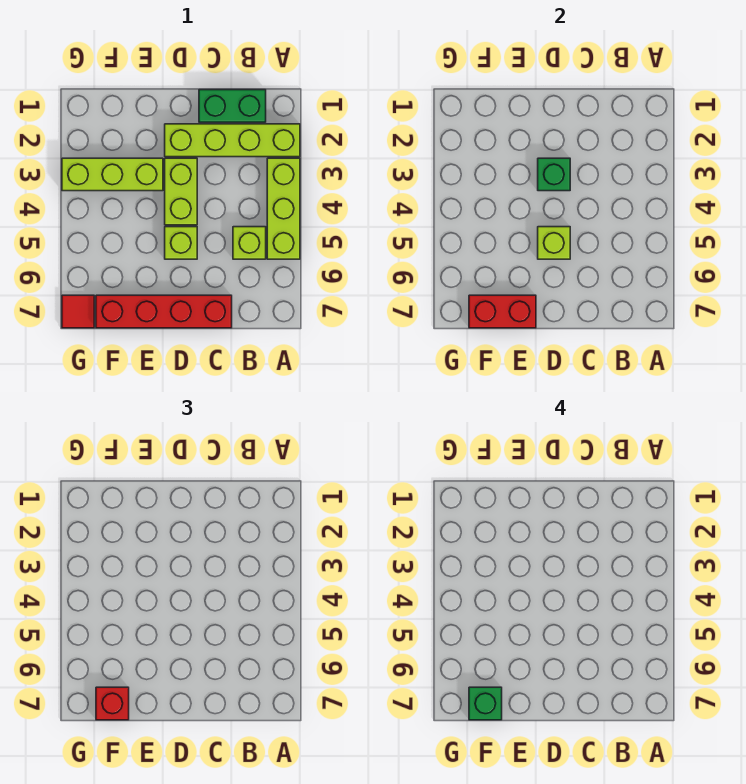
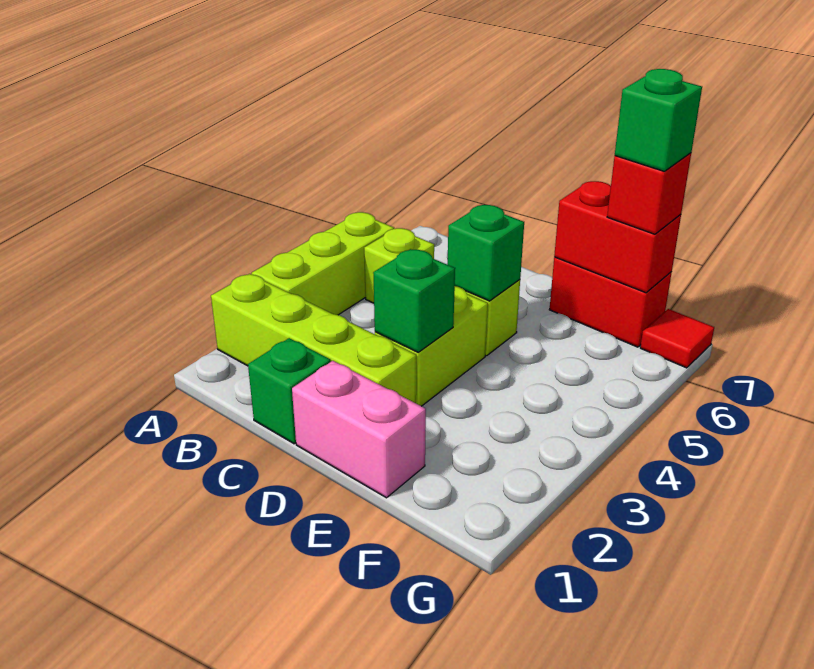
green 1x2 brick [199,90,266,122] -> green 1x1 brick [248,338,331,444]
red 1x4 brick [96,295,232,328] -> red 1x2 brick [549,257,672,347]
none -> pink 1x2 brick [292,361,426,498]
lime 1x1 brick [538,227,570,259] -> green 1x1 brick [447,205,524,301]
lime 1x3 brick [62,158,163,191] -> none

